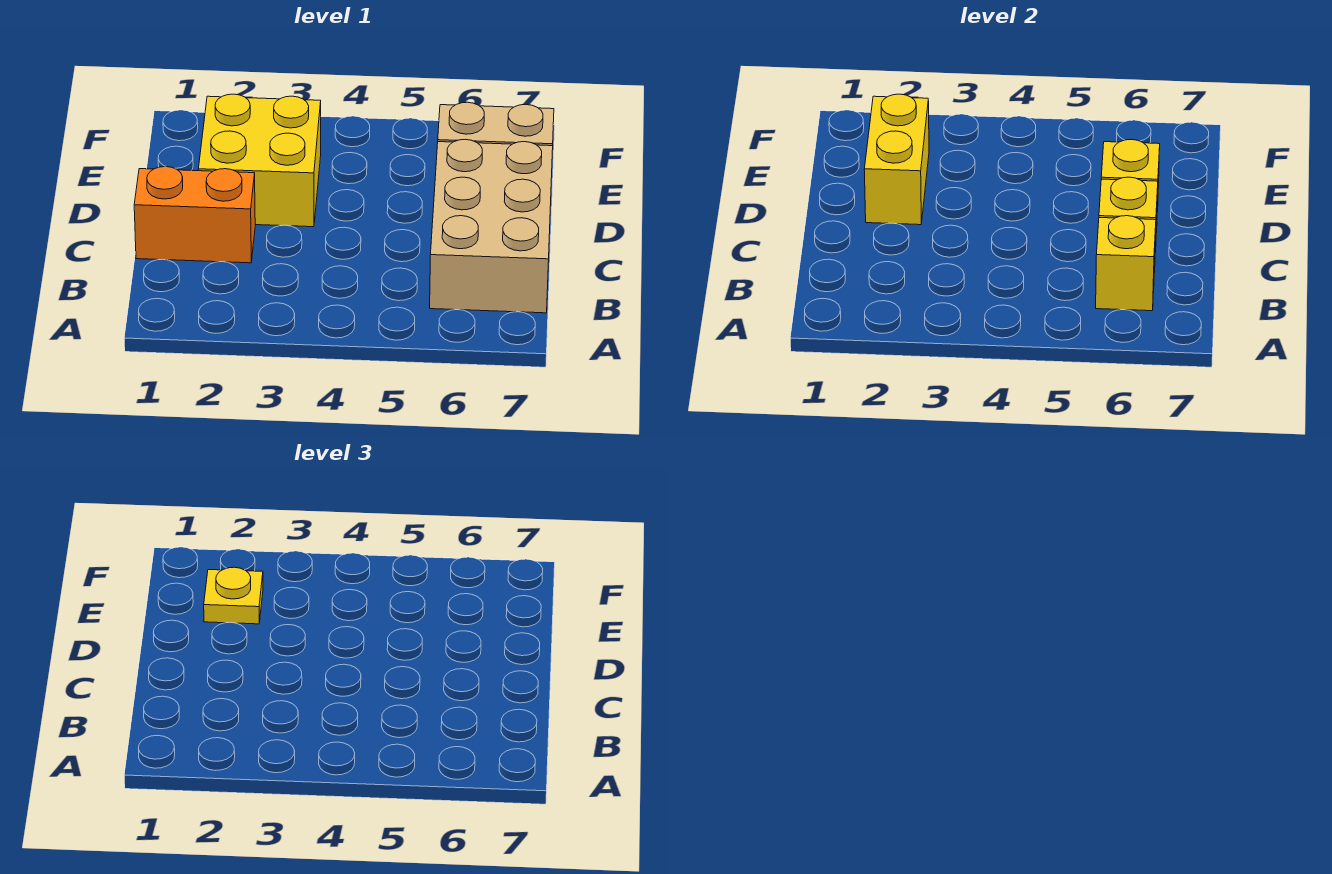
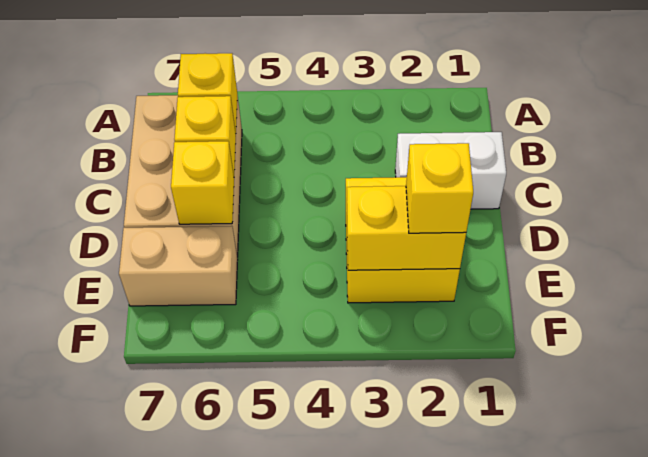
orange 1x2 brick [134,167,255,263] -> white 1x2 brick [395,132,506,209]
yellow 1x2 brick [864,94,929,225] -> yellow 1x2 brick turned to [347,186,466,270]
yellow 1x1 plate [204,567,263,624] -> yellow 1x1 brick [406,143,473,233]

